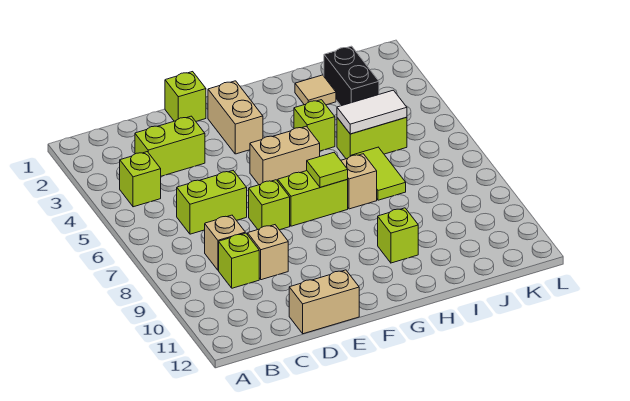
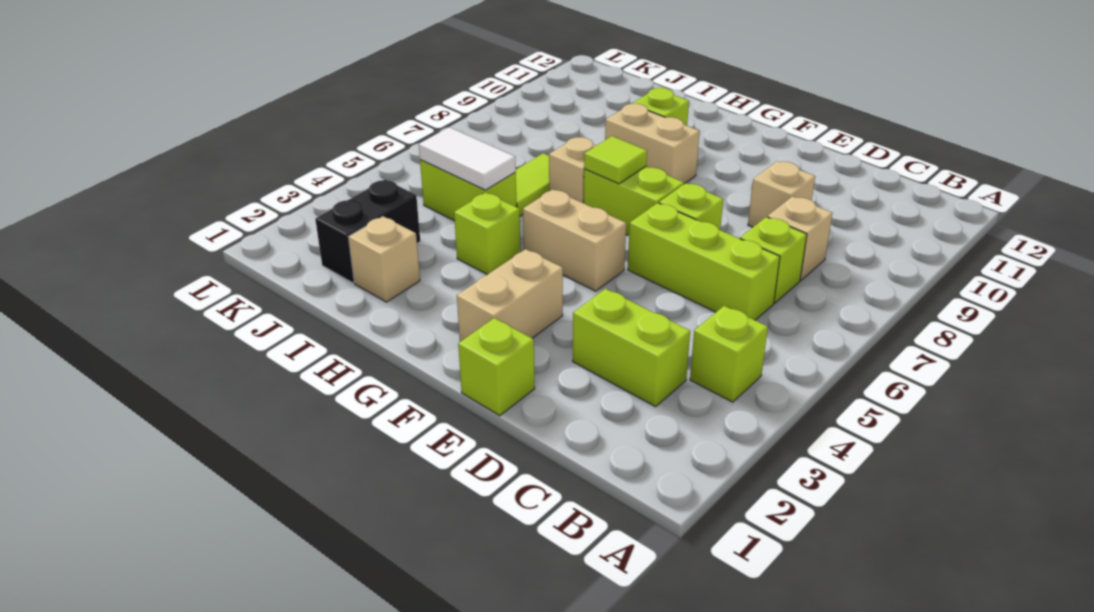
lime 1x2 brick [177,171,247,234] -> lime 1x3 brick [628,203,780,320]
lime 1x1 brick [219,233,259,288] -> lime 1x1 brick moved to [740,217,807,303]
tan 1x2 brick [289,270,359,334] -> tan 1x2 brick moved to [605,104,699,184]
tan 1x1 tile [295,75,336,105] -> tan 1x1 brick [349,216,420,302]

